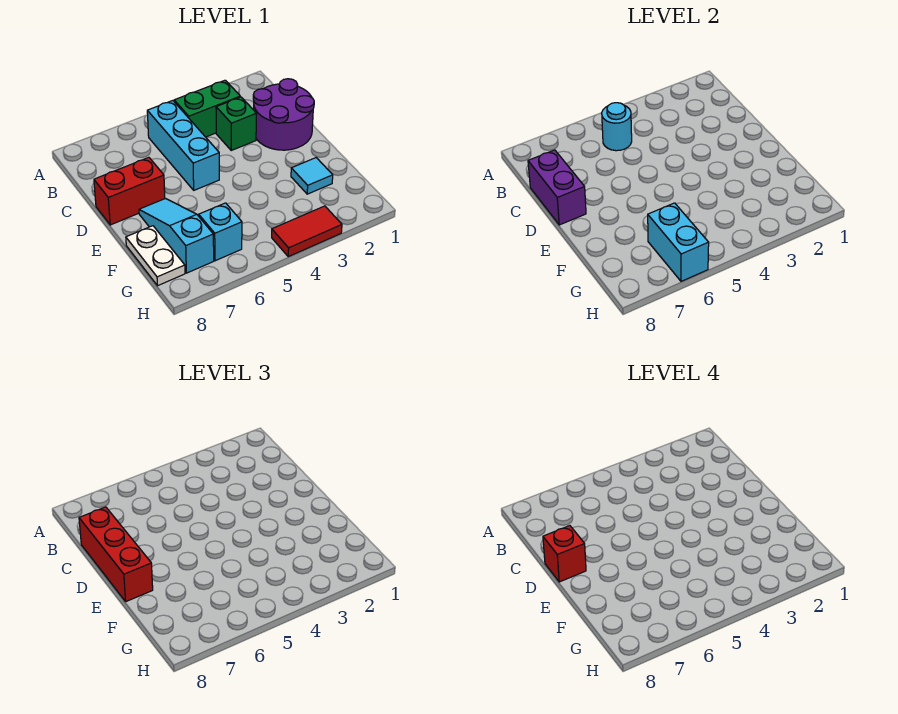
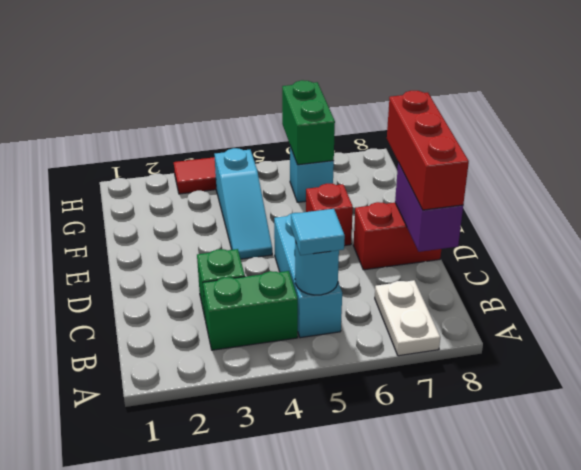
purple 2x2 round brick [253,79,314,150] -> none
red 1x1 brick [543,526,586,582] -> red 1x1 brick moved to [306,184,353,246]
cyan 1x3 slope [139,199,214,273] -> cyan 1x3 slope moved to [215,148,272,259]
cyan 1x1 tile [291,158,333,194] -> cyan 1x1 tile moved to [291,209,345,255]
white 1x2 plate [126,226,185,286] -> white 1x2 plate moved to [375,280,440,356]
cyan 1x2 brick [648,203,709,281] -> green 1x2 brick [282,80,335,165]

